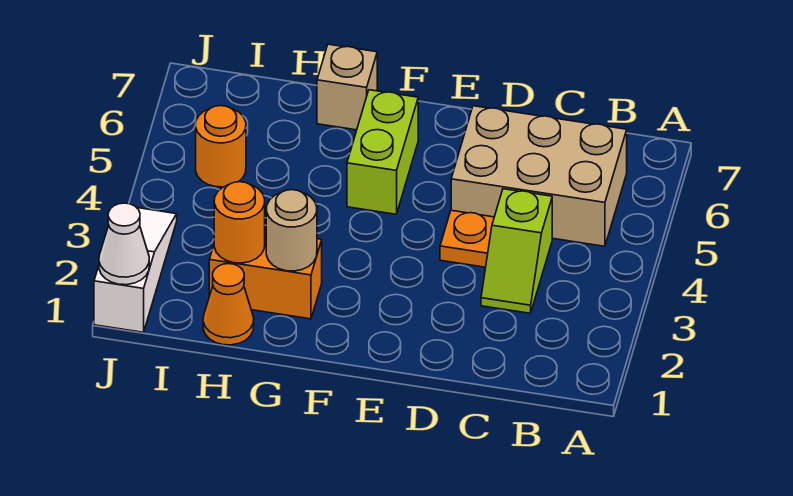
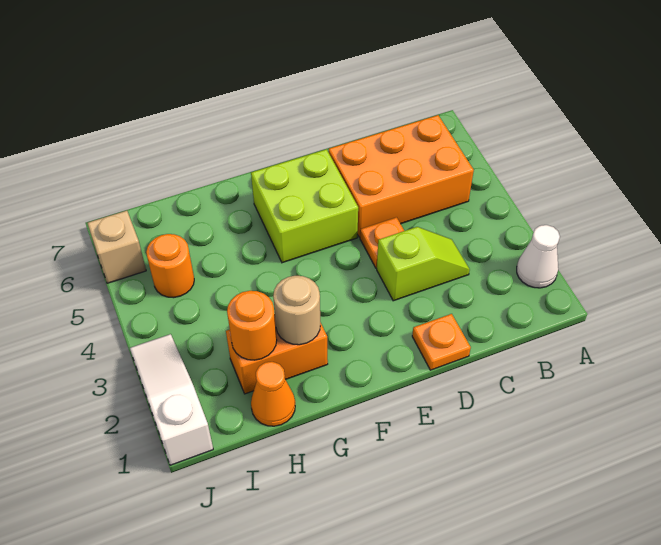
tan 2x3 brick [451,106,627,246] -> orange 2x3 brick [329,115,474,237]
lime 1x2 slope [481,189,552,313] -> lime 1x2 slope turned to [377,227,470,301]
none -> orange 1x1 plate [412,314,471,370]
lime 1x2 brick [347,90,418,214] -> lime 2x2 brick [251,149,358,263]
tan 1x1 brick [317,44,377,130] -> tan 1x1 brick moved to [87,211,146,283]
white 1x1 cone [99,203,149,285] -> white 1x1 cone moved to [517,225,560,288]

